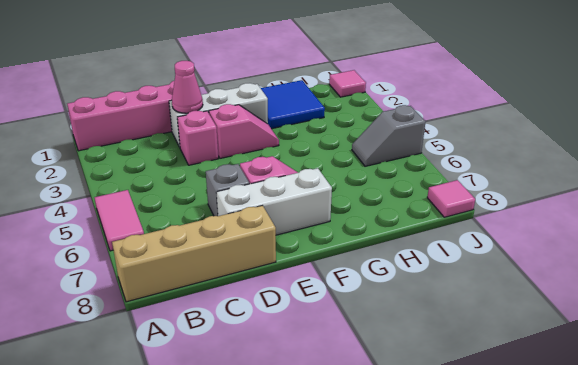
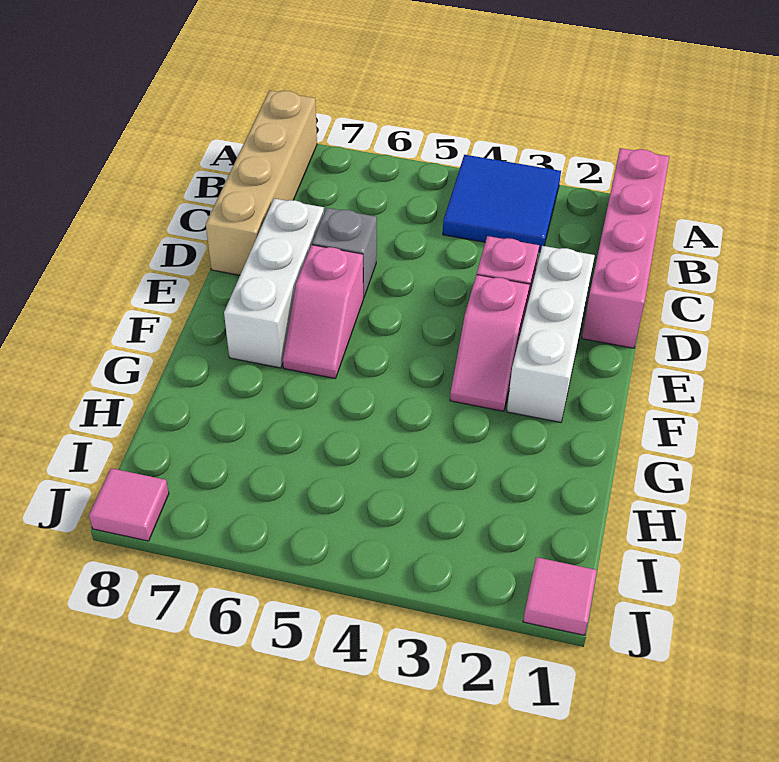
pink 1x2 tile [94,190,144,251] -> none
pink 1x1 cone [172,61,203,113] -> none
blue 2x2 tile [261,80,325,129] -> blue 2x2 tile moved to [443,155,561,252]
grey 1x2 slope [352,105,426,166] -> none

